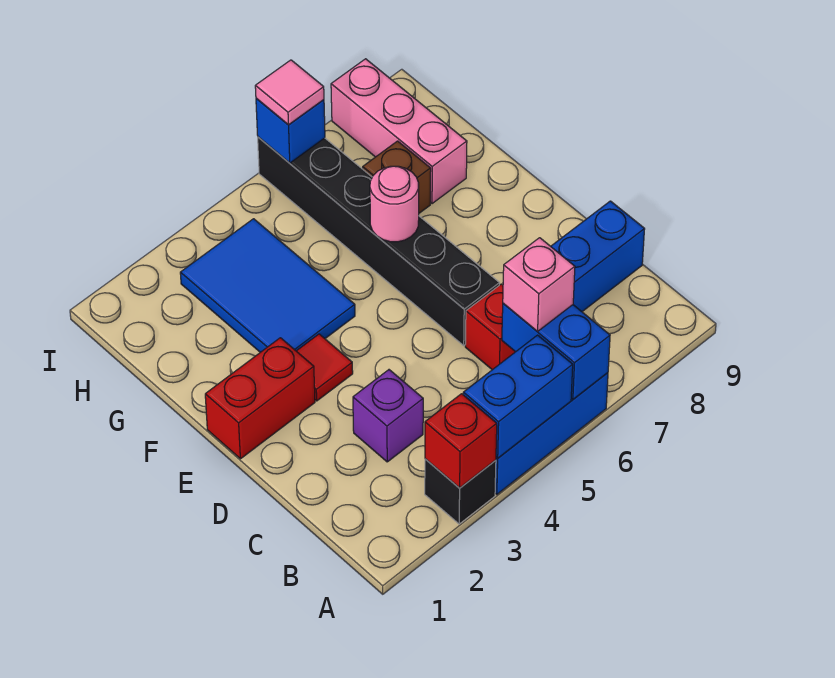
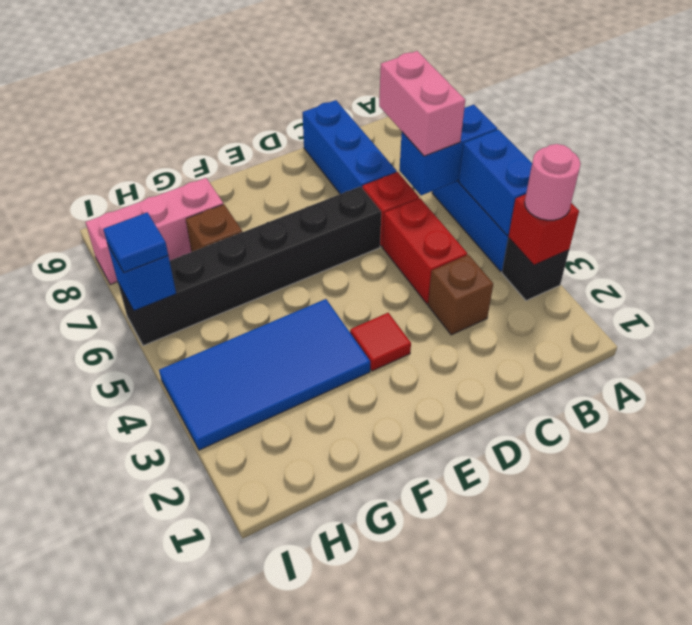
pink 1x1 brick [503,238,575,332] -> pink 1x2 brick [379,51,465,156]
purple 1x1 brick [353,370,423,462] -> brown 1x1 brick [428,255,493,335]
red 1x2 brick [205,338,315,459] -> red 1x2 brick moved to [383,198,467,304]
blue 2x3 tile [180,219,355,352] -> blue 2x4 tile [159,299,370,450]
pink 1x1 round brick [370,166,419,242] -> pink 1x1 round brick moved to [525,144,580,220]
pink 1x1 tile [255,60,324,125] -> blue 1x1 tile [103,212,168,272]

